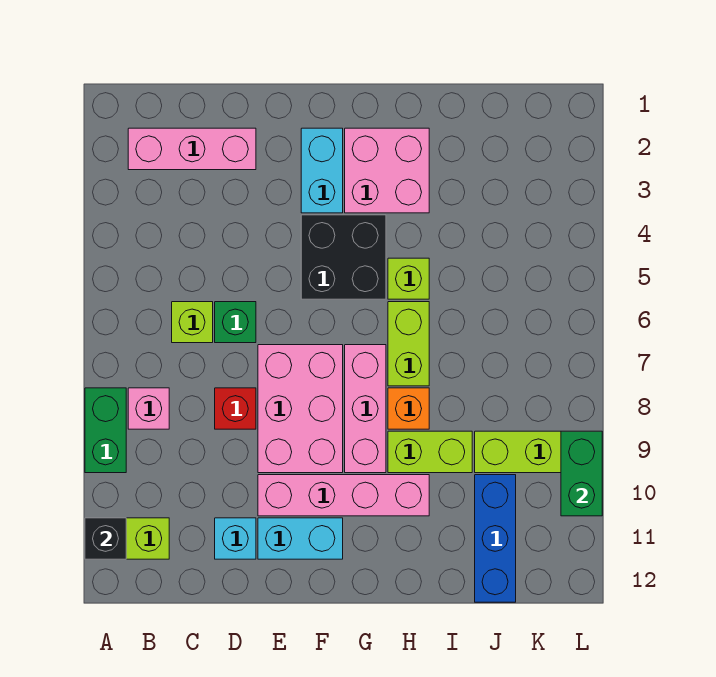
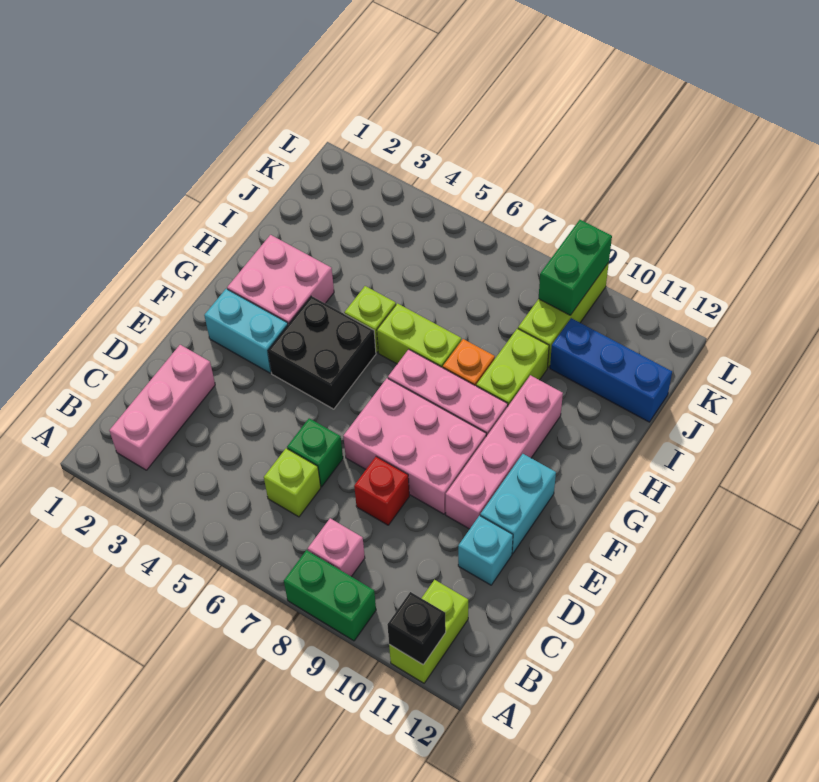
green 1x2 brick [561,431,602,516] -> green 1x2 brick turned to [539,220,612,315]

